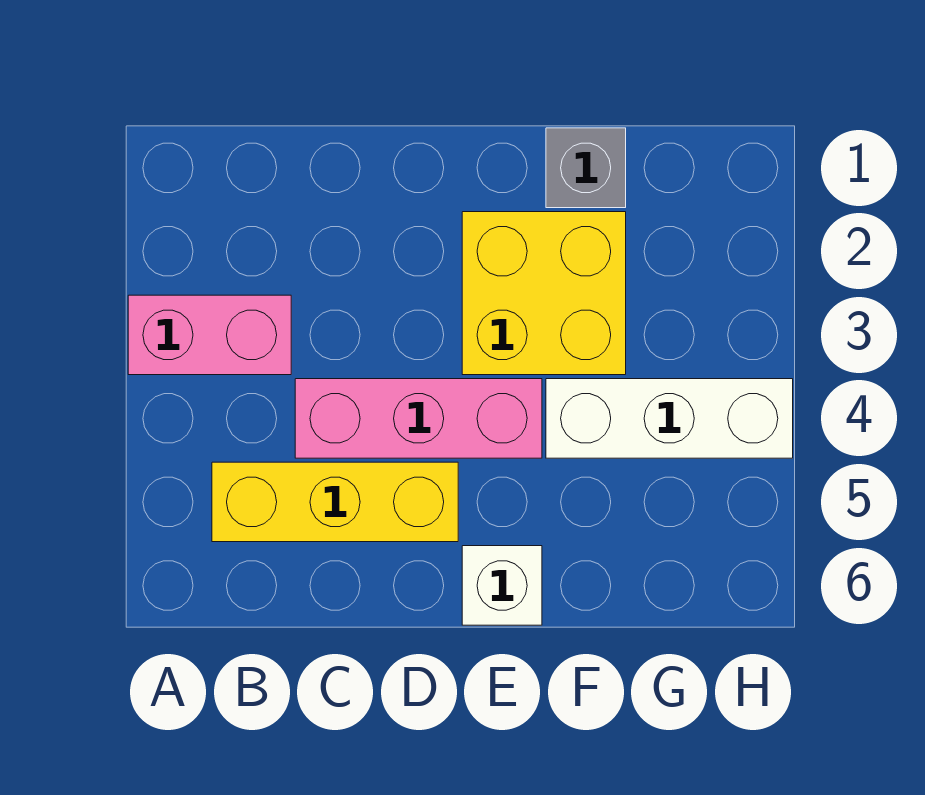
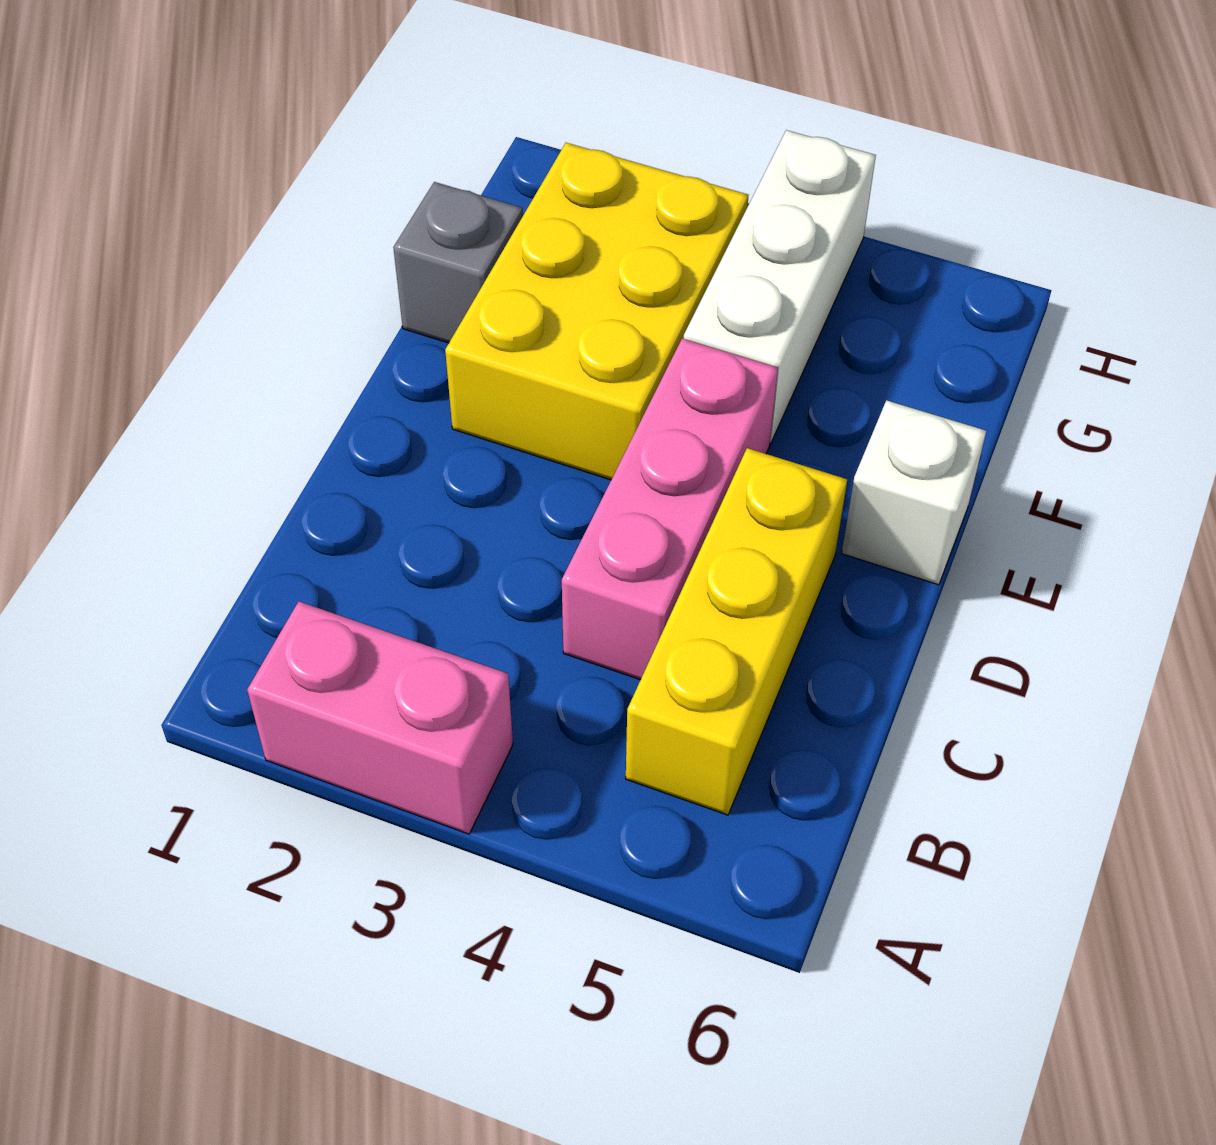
pink 1x2 brick [128,295,291,375] -> pink 1x2 brick turned to [247,602,513,834]
yellow 2x2 brick [462,212,626,375] -> yellow 2x3 brick [445,143,748,480]

